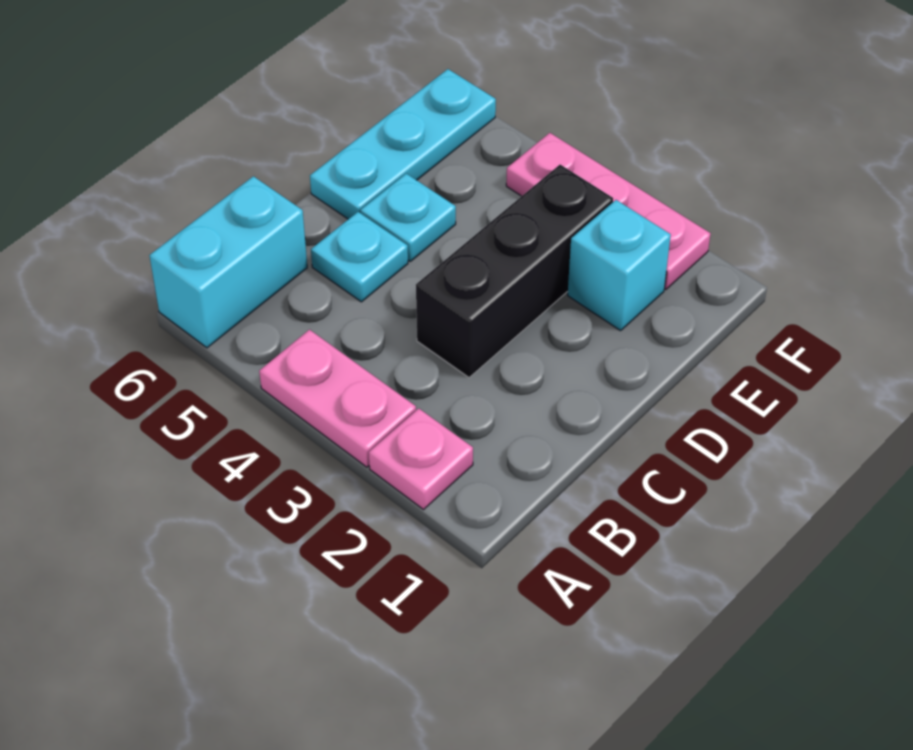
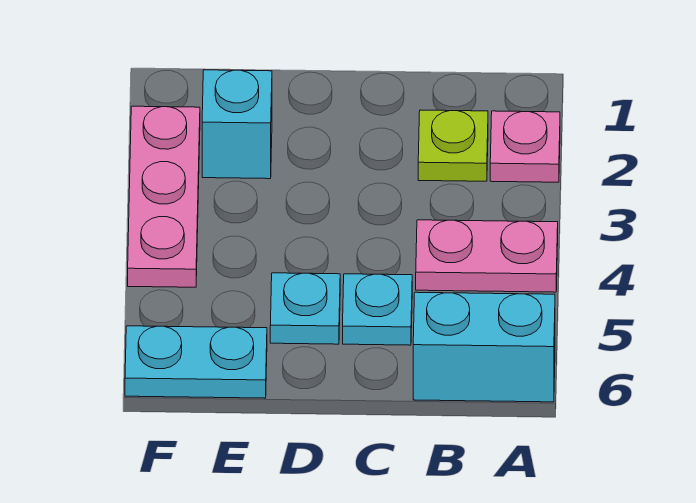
pink 1x2 plate [259,330,416,467] -> pink 1x2 plate turned to [416,220,558,292]
none -> lime 1x1 plate [418,110,488,181]
black 1x3 brick [416,165,613,378] -> none
cyan 1x3 plate [310,69,496,219] -> cyan 1x2 plate [125,326,267,398]

